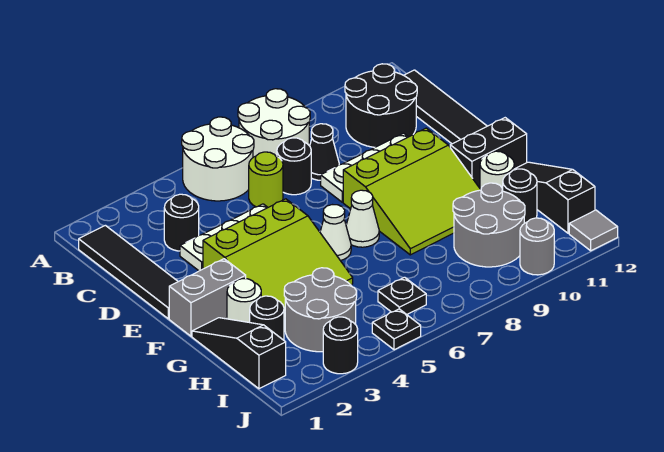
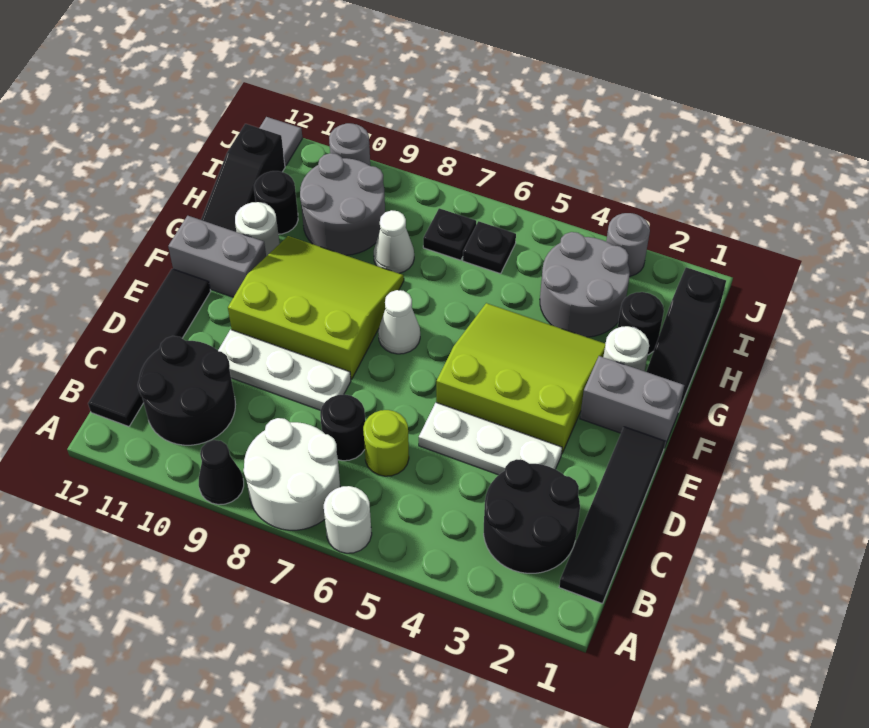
white 2x2 round brick [182,117,254,201] -> white 1x1 round brick [324,486,372,553]
black 1x1 round brick [164,194,199,251] -> black 2x2 round brick [484,459,580,573]
black 1x1 cone [310,124,339,180] -> black 1x1 cone moved to [199,440,244,505]
white 1x1 cone [320,205,351,261] -> white 1x1 cone moved to [374,210,414,273]
black 1x2 brick [450,118,527,188] -> grey 1x2 brick [168,216,266,297]
black 1x1 round brick [323,317,358,374] -> grey 1x1 round brick [606,213,650,276]
black 1x1 plate [372,309,421,350] -> black 1x1 plate moved to [423,208,476,260]

